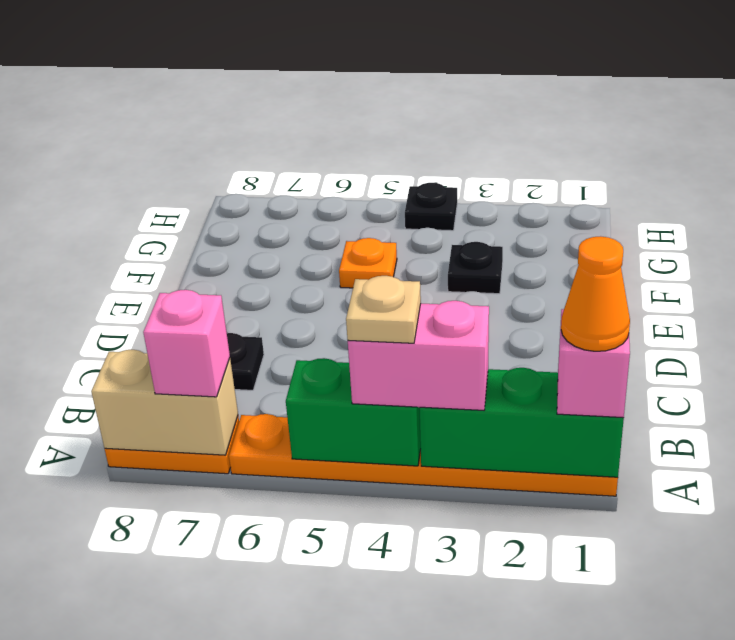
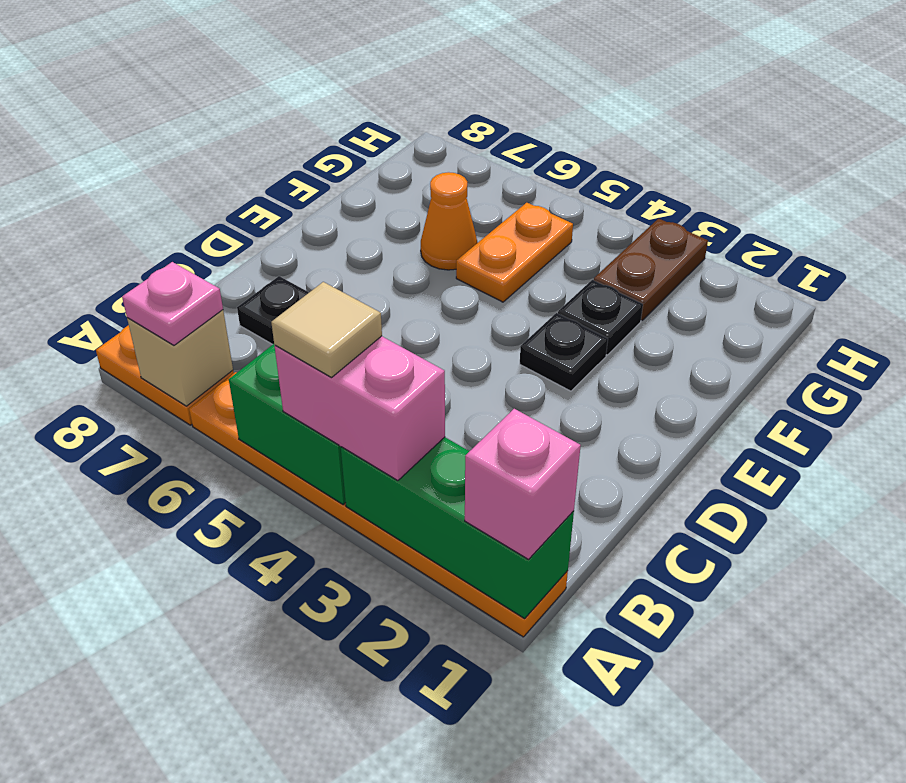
orange 1x1 cone [561,236,630,351] -> orange 1x1 cone moved to [421,172,478,270]
tan 1x1 plate [346,276,421,343] -> tan 1x1 tile [271,282,382,378]
tan 1x2 brick [91,350,238,455] -> tan 1x1 brick [127,310,233,406]
pink 1x1 brick [143,290,230,397] -> pink 1x1 plate [122,262,223,345]
orange 1x1 plate [339,238,397,288] -> orange 1x2 plate [456,203,573,302]
none -> brown 1x2 plate [594,218,708,320]
black 1x1 plate [405,183,457,231] -> black 1x1 plate moved to [520,313,608,391]

